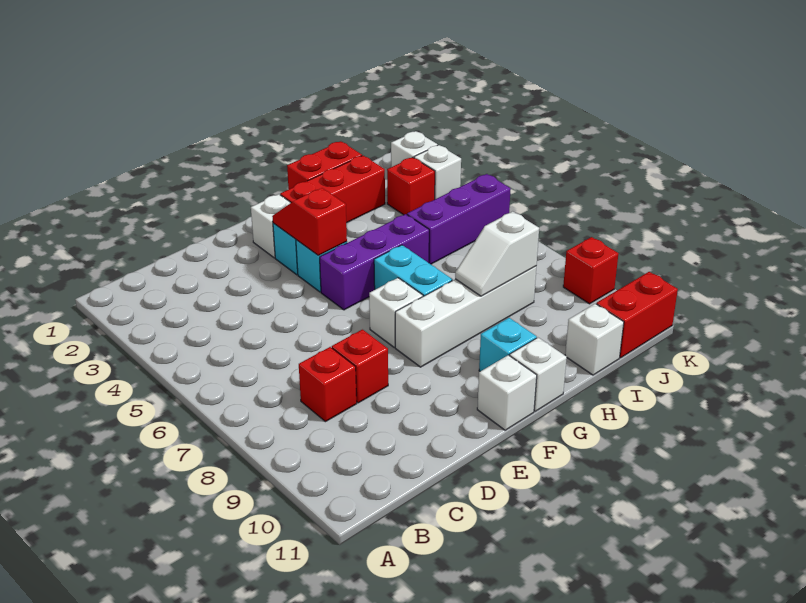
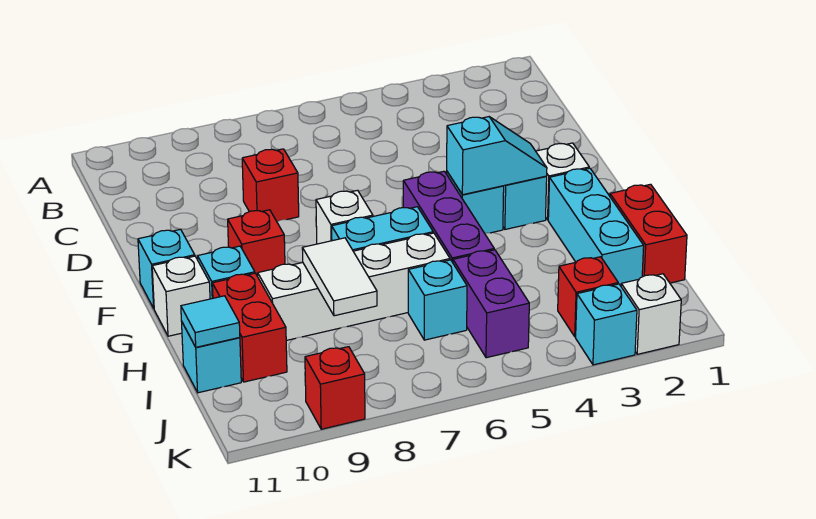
red 1x1 brick [299,347,357,422] -> red 1x1 brick moved to [228,210,285,276]
red 1x2 slope [272,188,347,256] -> cyan 1x2 slope [447,117,547,195]
white 1x4 brick [395,266,536,367] -> white 1x4 brick turned to [258,233,450,341]
white 1x1 brick [477,355,537,430] -> cyan 1x1 brick [138,229,195,308]
red 1x3 brick [280,156,385,223] -> cyan 1x3 brick [548,168,644,286]
white 1x2 slope [455,211,539,296] -> white 1x2 tile [302,238,377,316]
purple 1x3 brick [407,174,511,264] -> purple 1x2 brick [453,250,529,358]
none -> cyan 1x1 brick [408,260,467,340]
white 1x1 brick [565,304,624,375] -> cyan 1x1 brick [182,323,241,393]
none -> cyan 1x1 tile [181,296,240,347]
red 1x2 brick [596,272,678,358] -> red 1x2 brick moved to [212,273,287,382]
white 1x1 brick [414,145,461,199] -> cyan 1x1 brick [576,284,637,365]

